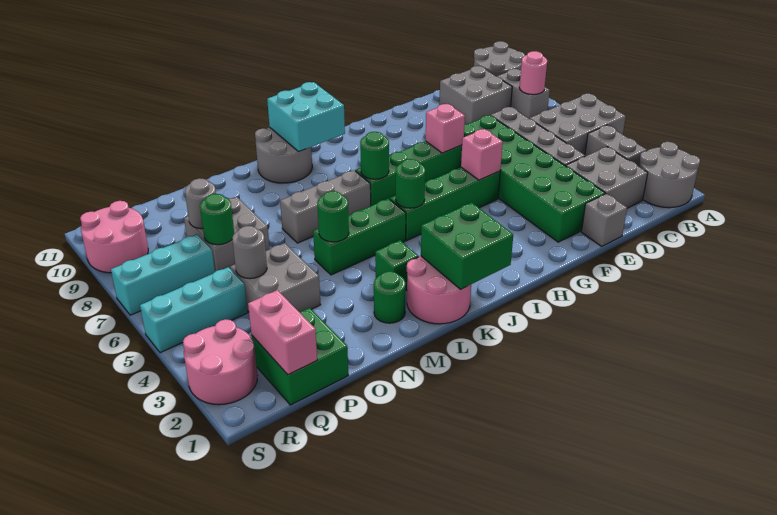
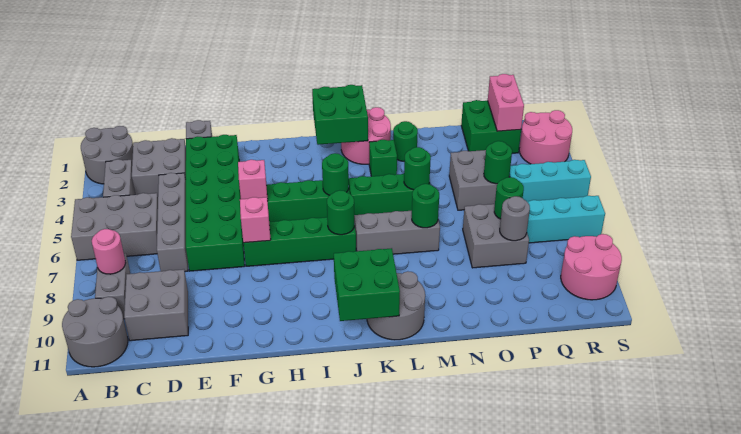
cyan 2x2 brick [267,82,345,152] -> green 2x2 brick [334,248,400,321]
none -> green 1x1 round brick [412,184,439,228]
grey 1x1 round brick [232,226,267,279] -> green 1x1 round brick [484,141,512,184]

